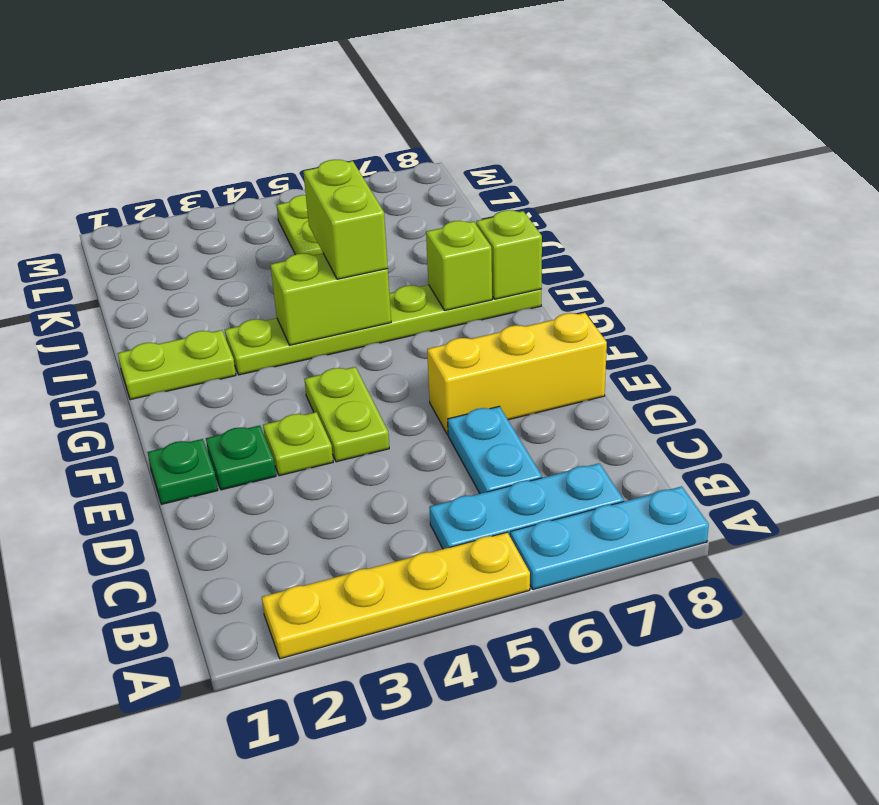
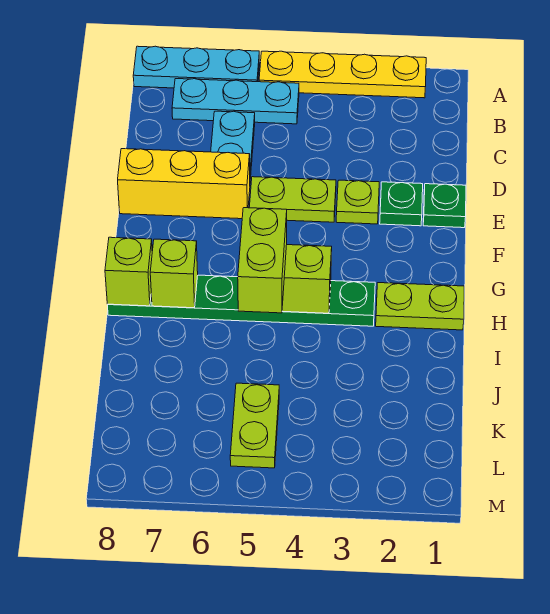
lime 1x2 plate [304,367,389,462] -> lime 1x2 plate turned to [249,177,336,222]
lime 1x6 plate [225,285,542,375] -> green 1x6 plate [107,275,375,326]

